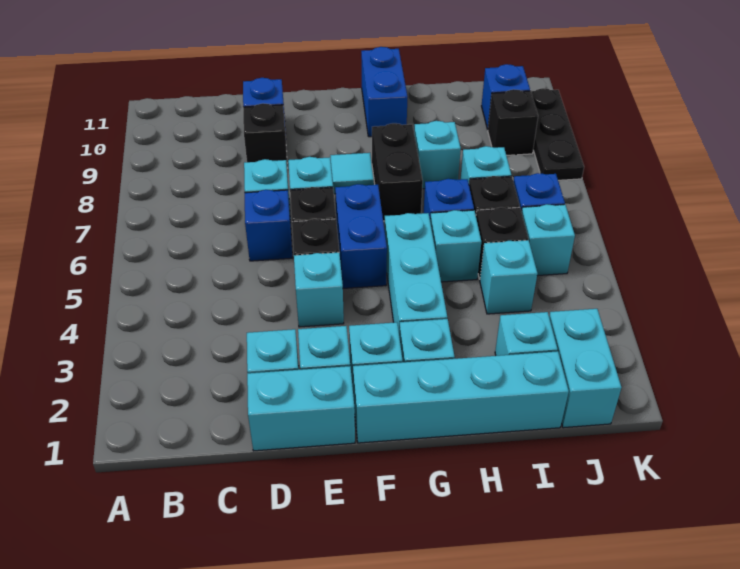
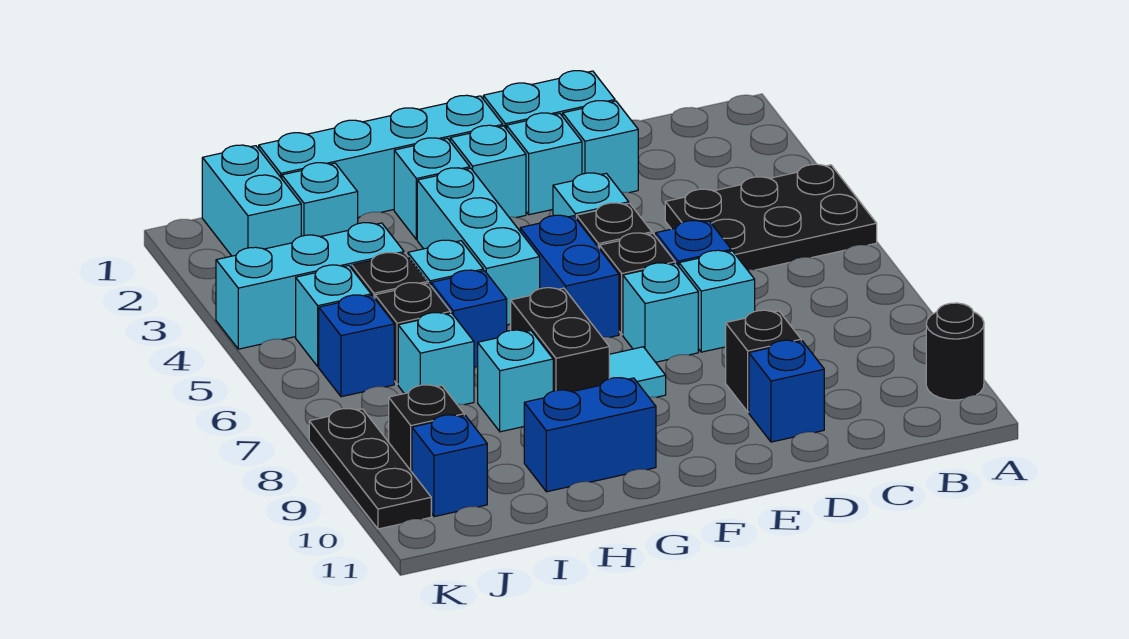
none -> black 2x3 plate [665,164,877,270]
none -> black 1x1 round brick [926,303,984,400]
blue 1x2 brick [361,47,407,137] -> blue 1x2 brick turned to [524,378,656,492]
cyan 1x1 brick [480,240,537,314] -> cyan 1x3 brick [216,223,404,349]

